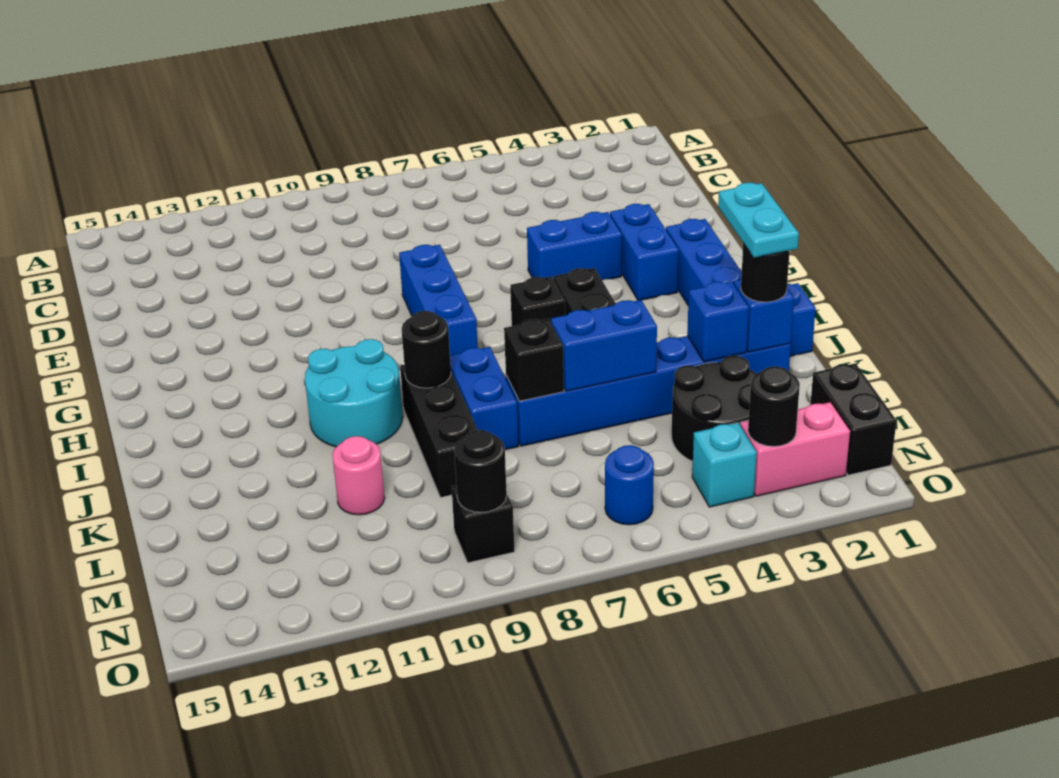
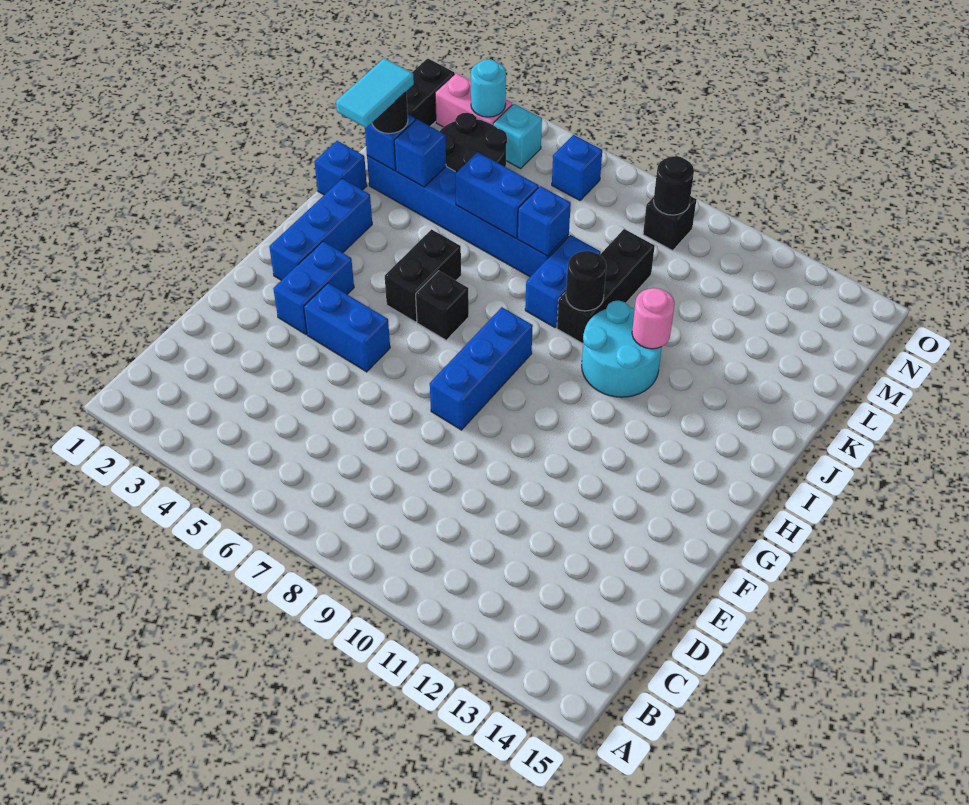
cyan 1x2 plate [718,183,799,258] -> cyan 1x2 tile [336,58,414,128]
black 1x1 brick [504,319,564,401] -> blue 1x1 brick [518,186,571,256]
pink 1x1 round brick [332,436,385,515] -> pink 1x1 round brick moved to [632,288,675,349]
black 1x1 round brick [748,366,800,447] -> cyan 1x1 round brick [471,59,506,117]
blue 1x1 round brick [605,445,654,525] -> blue 1x1 brick [552,135,602,200]

